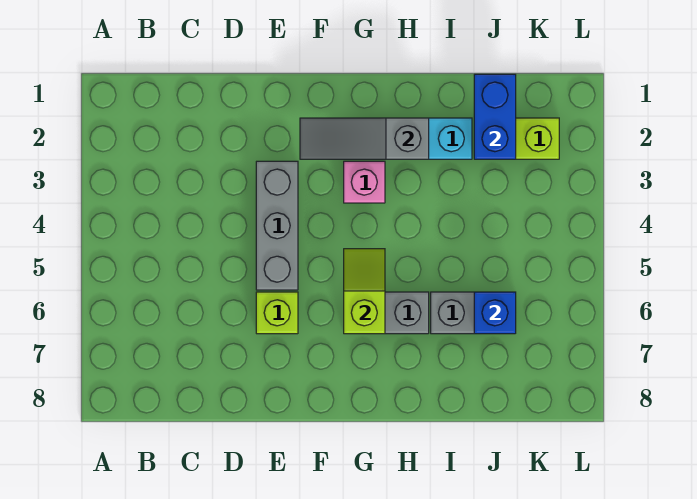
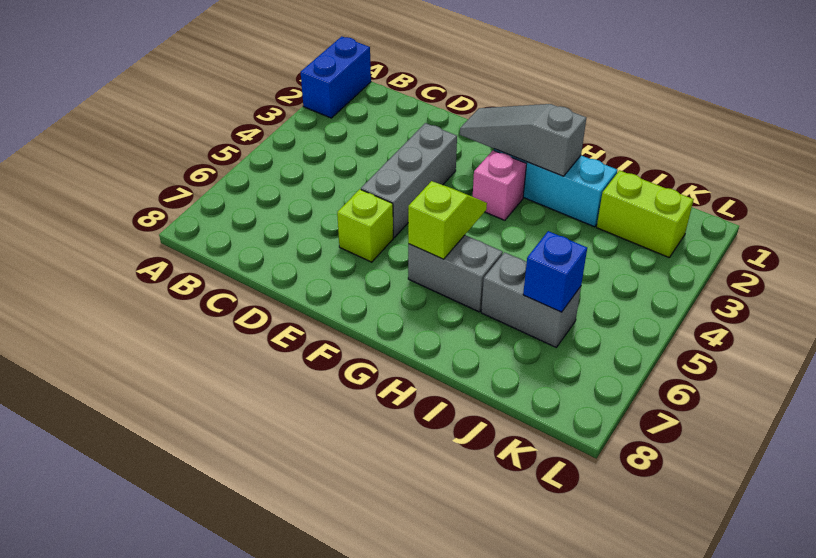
blue 1x2 brick [474,74,516,159] -> blue 1x2 brick moved to [301,36,371,118]

